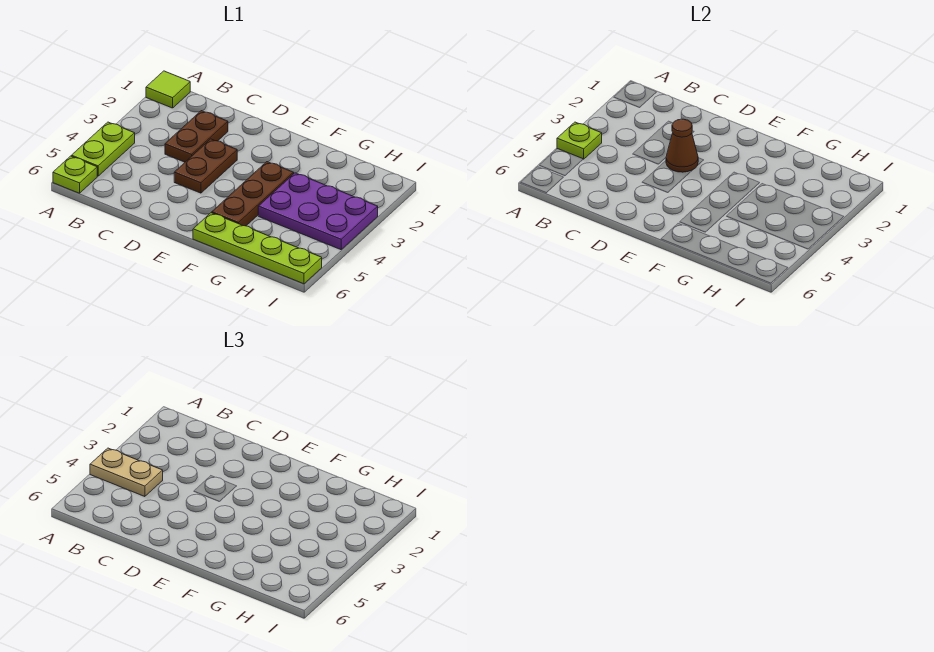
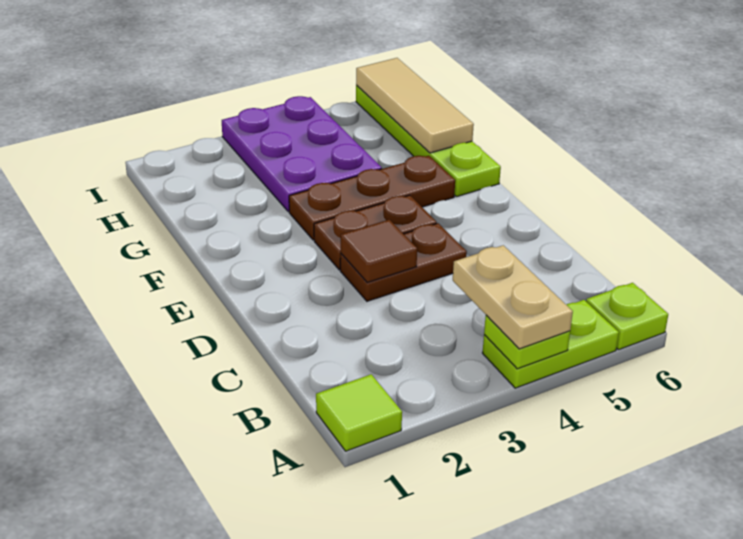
brown 1x2 plate [165,111,228,162] -> brown 1x2 plate moved to [314,195,437,270]
brown 1x1 cone [666,119,698,172] -> brown 1x1 tile [341,220,417,282]
none -> tan 1x3 tile [356,58,474,153]

